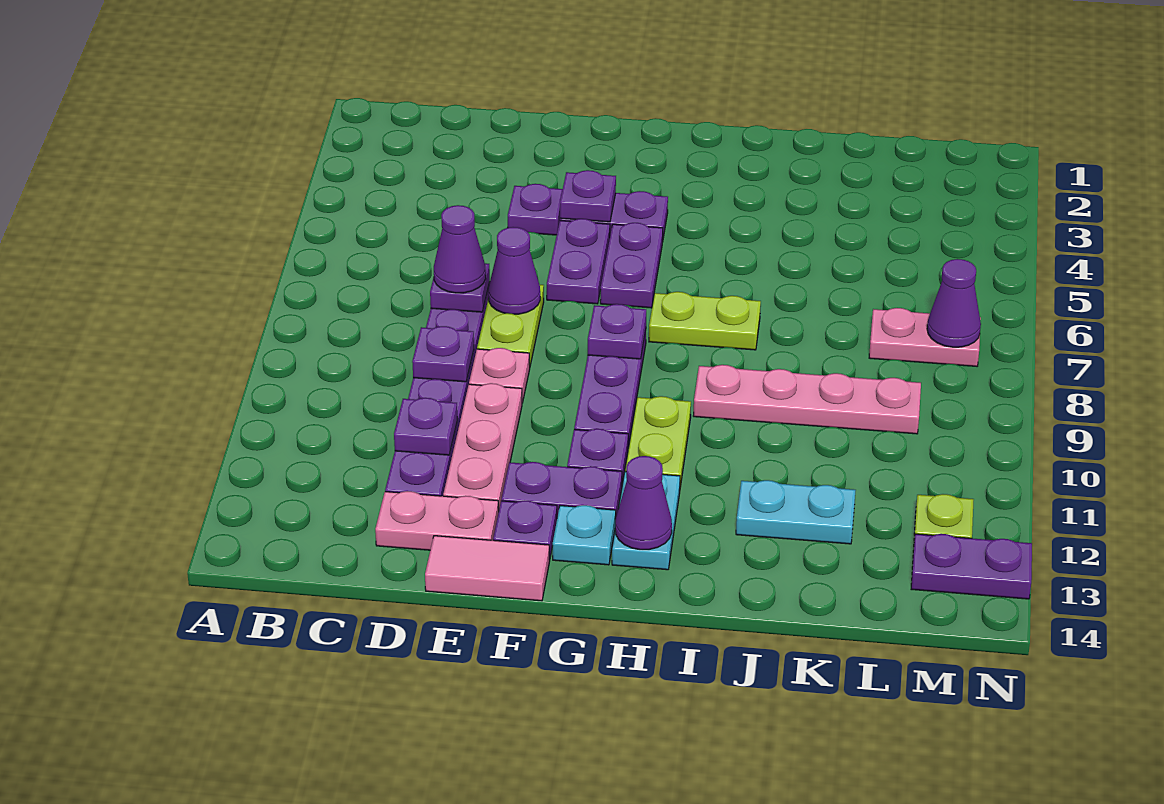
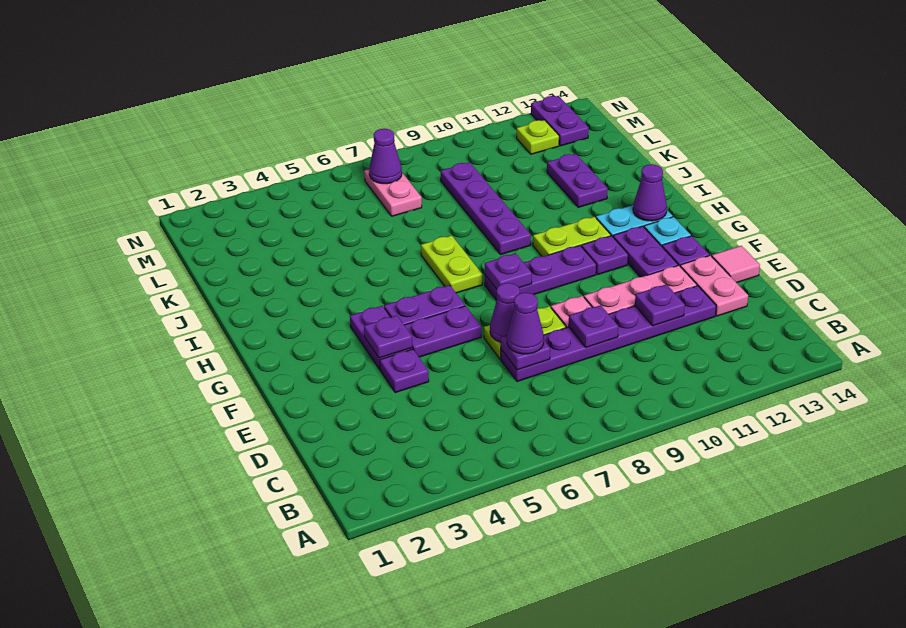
pink 1x2 tile [425,536,550,601] -> pink 1x1 tile [712,246,760,283]
pink 1x4 plate [693,365,921,434] -> purple 1x4 plate [441,162,531,255]
cyan 1x2 plate [736,480,856,544] -> purple 1x2 plate [547,154,608,207]

